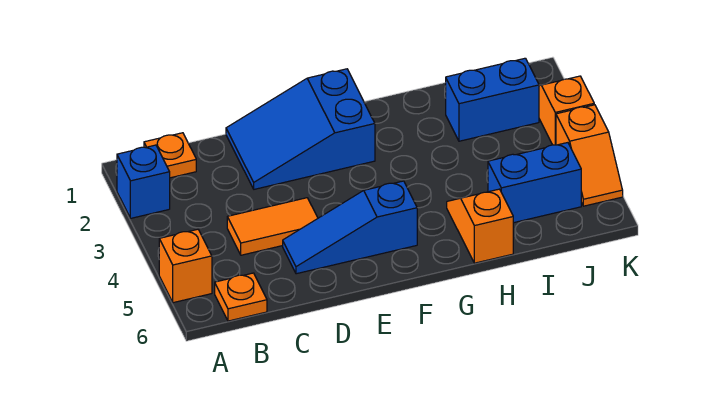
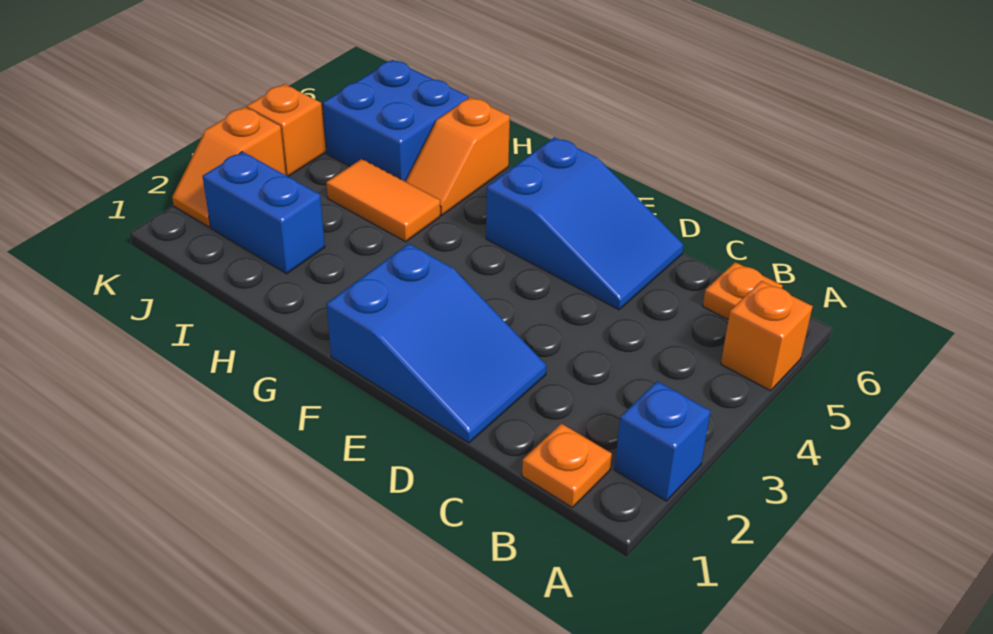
orange 1x2 tile [227,198,318,255] -> orange 1x2 tile moved to [326,159,440,242]
blue 1x3 slope [283,181,417,274] -> blue 2x3 slope [486,137,684,310]
blue 1x2 brick [488,143,581,223] -> blue 2x2 brick [323,60,469,181]

